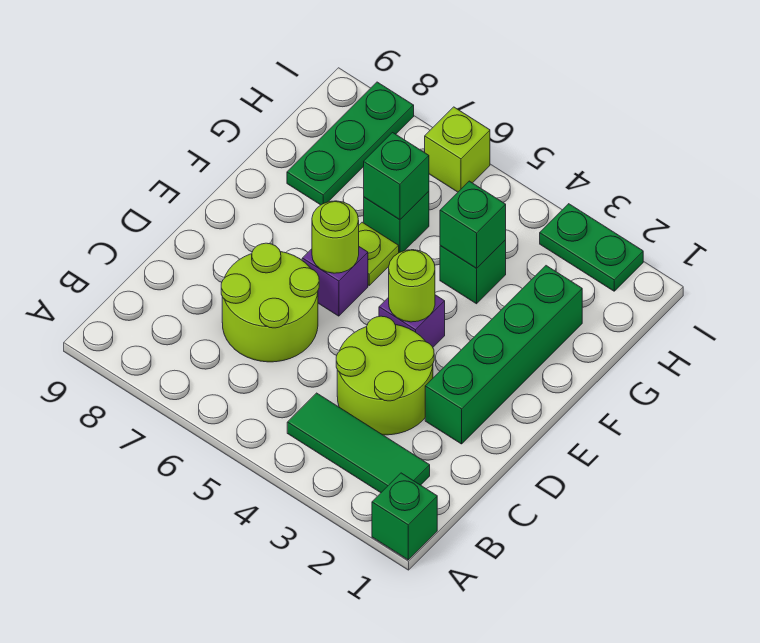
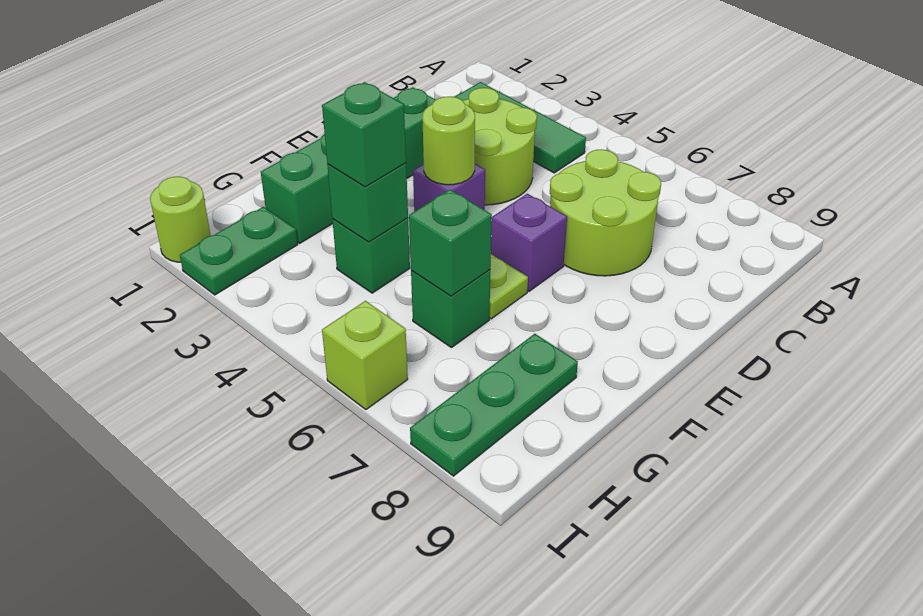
green 1x1 brick [372,473,437,560] -> green 1x1 brick moved to [322,82,406,187]
lime 1x1 round brick [312,201,359,273] -> lime 1x1 round brick moved to [150,177,211,262]
green 1x2 plate [540,204,643,291] -> green 1x2 plate turned to [180,207,298,295]

